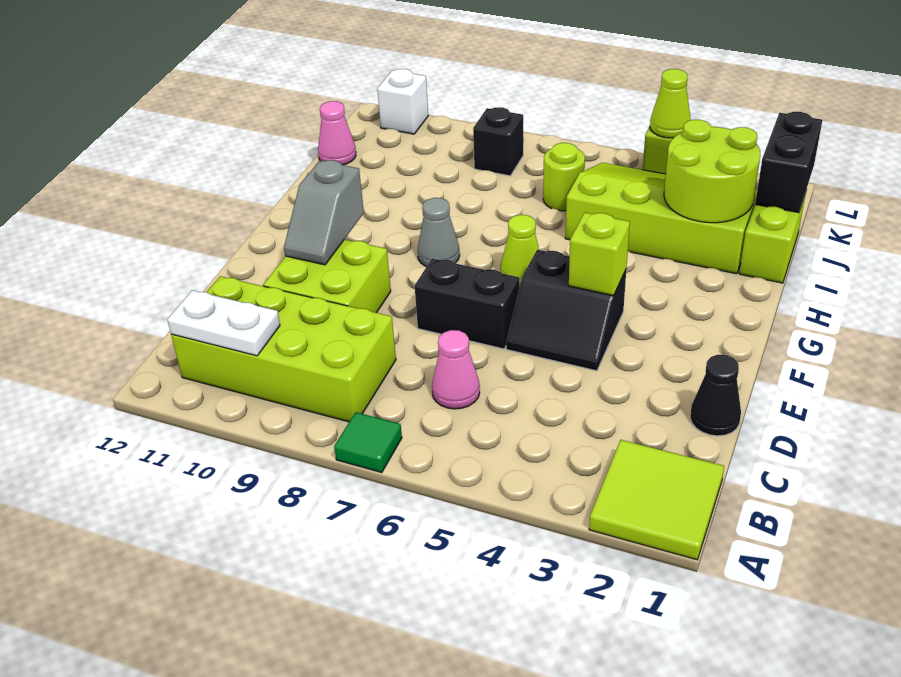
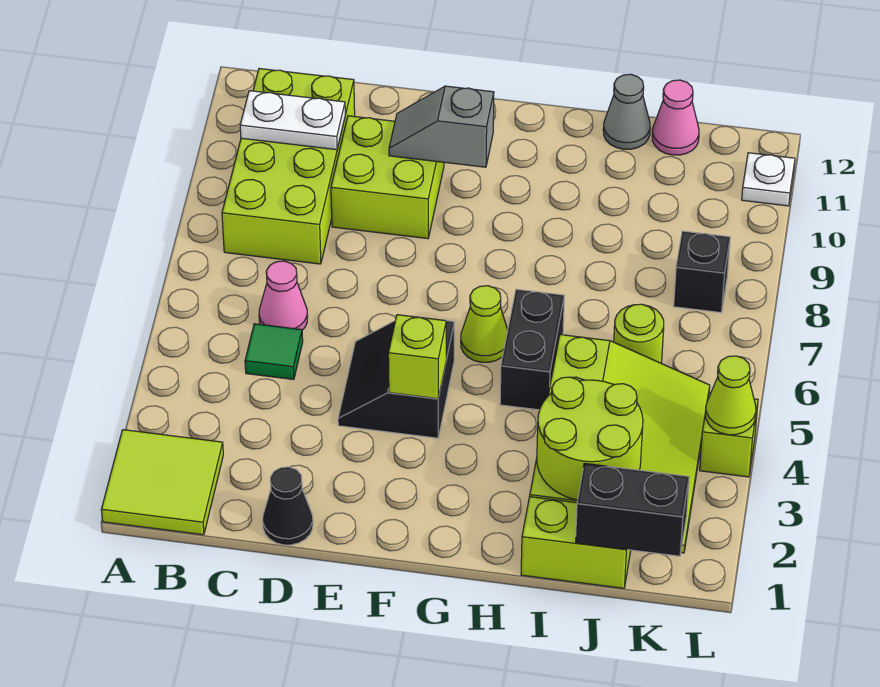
green 1x1 tile [334,412,402,473] -> green 1x1 tile moved to [245,324,303,379]
white 1x2 plate [167,290,280,356] -> white 1x2 plate turned to [240,91,345,150]
black 1x2 brick [415,258,519,349] -> black 1x2 brick moved to [500,289,564,410]
grey 1x1 cone [418,198,460,267] -> grey 1x1 cone moved to [603,74,650,149]
white 1x1 brick [377,69,428,134] -> white 1x1 plate [742,153,795,206]

